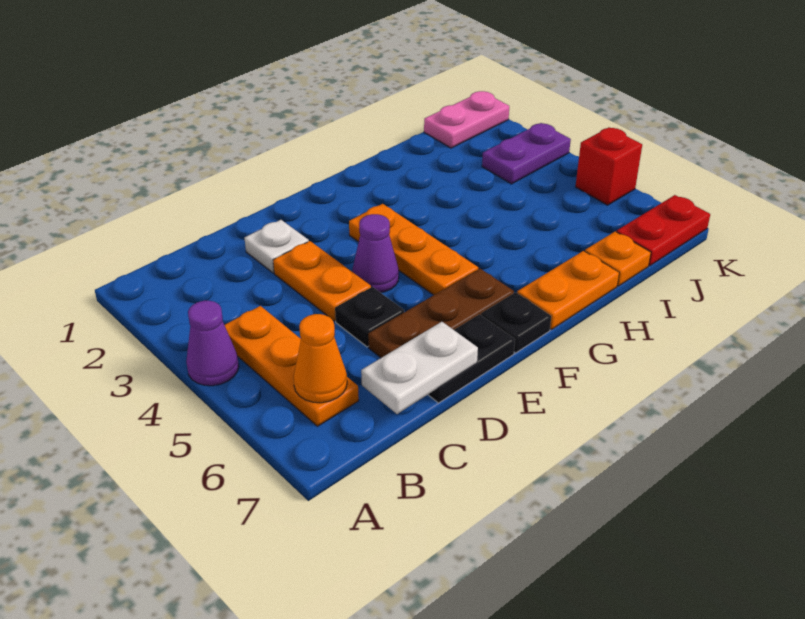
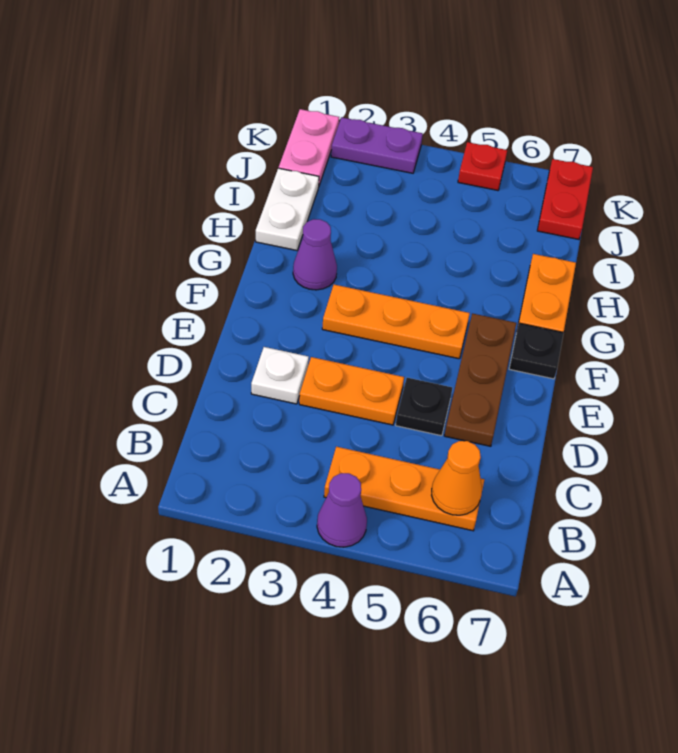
white 1x2 plate [361,322,478,414] -> white 1x2 plate moved to [256,168,319,250]
black 1x2 plate [428,314,515,403] -> none
purple 1x1 cone [352,214,399,293] -> purple 1x1 cone moved to [293,219,337,290]
orange 1x1 plate [585,231,651,286] -> none
purple 1x2 plate [482,123,571,184] -> purple 1x2 plate turned to [331,117,423,173]
red 1x1 brick [576,127,642,205] -> red 1x1 plate [458,142,507,190]

